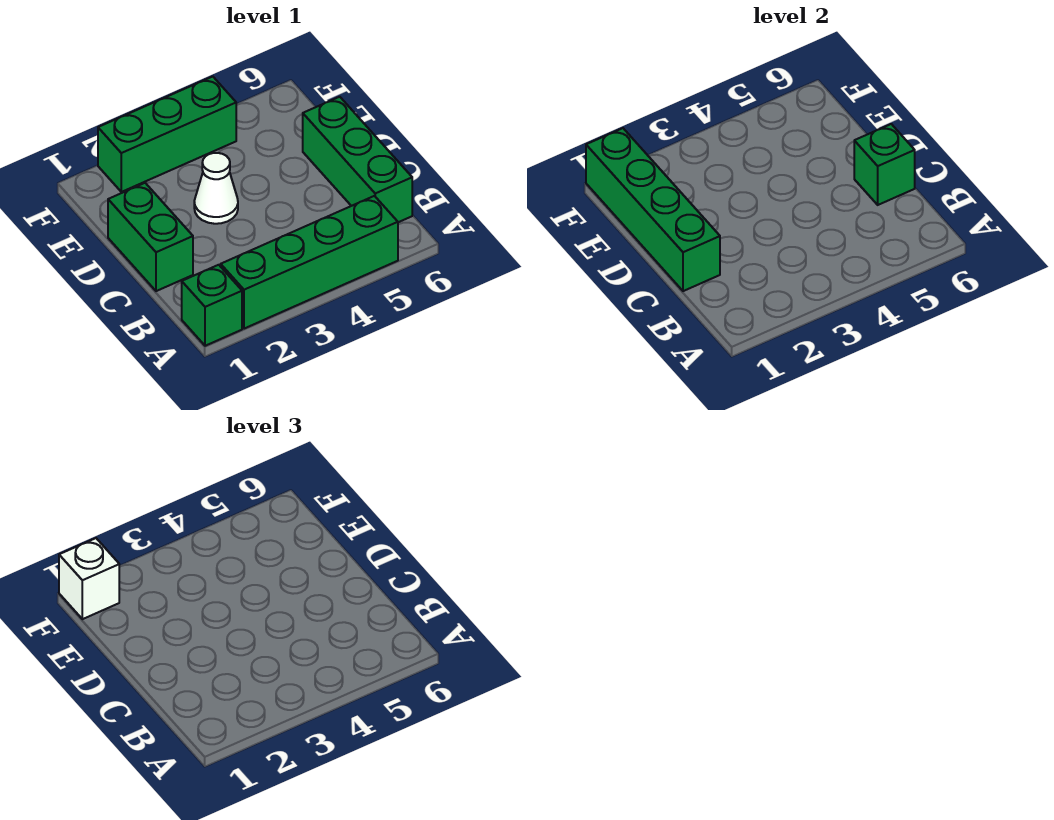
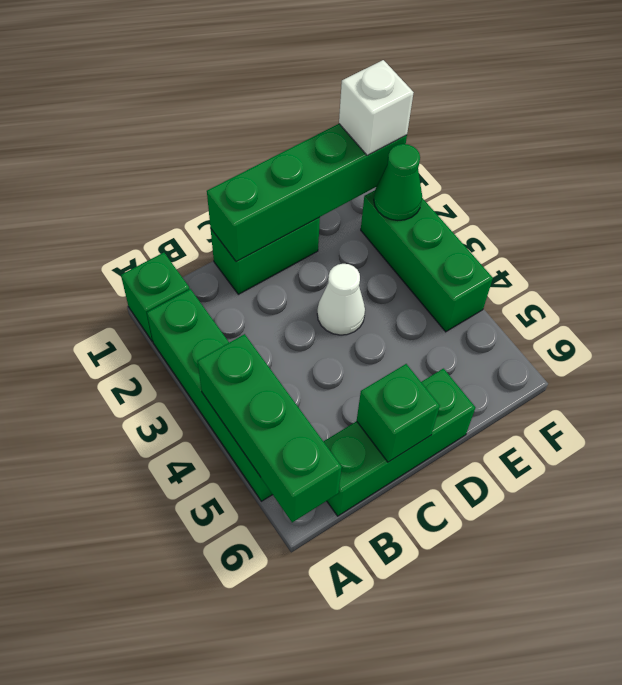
none -> green 1x3 brick [197,334,342,522]
none -> green 1x1 cone [374,144,422,221]

